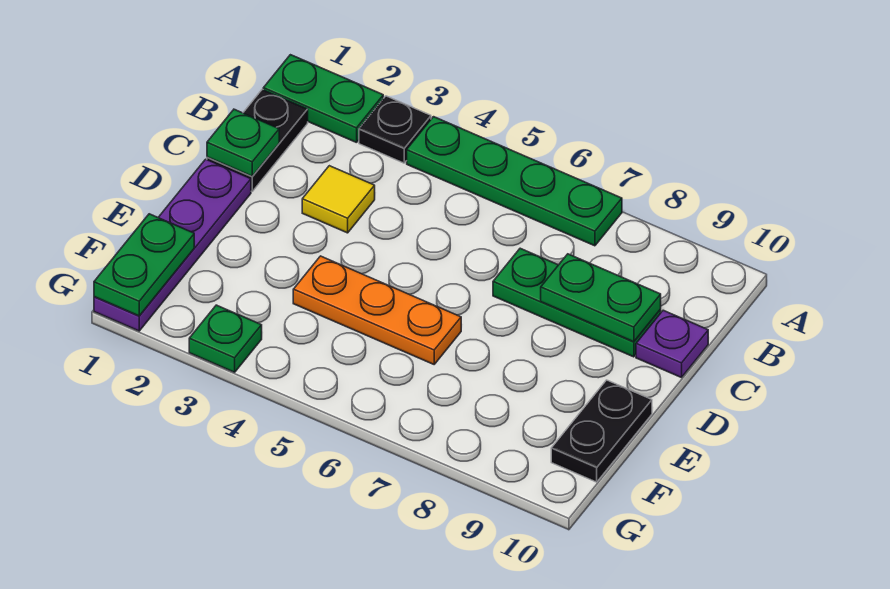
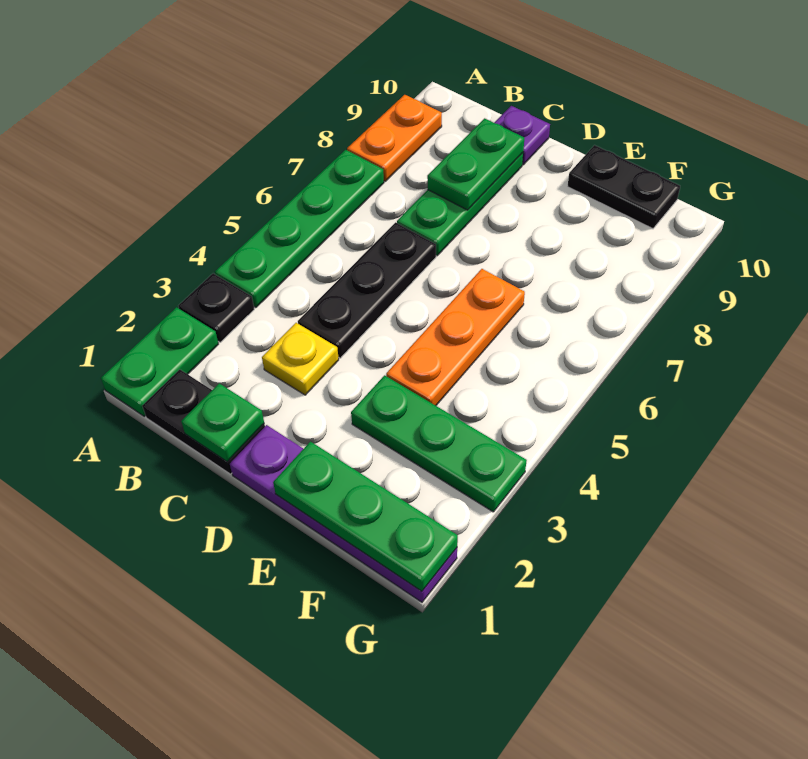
none -> orange 1x2 plate [347,95,442,181]
yellow 1x1 tile [302,166,375,233] -> yellow 1x1 plate [262,323,339,395]
none -> black 1x3 plate [298,222,436,358]
green 1x2 plate [94,214,194,316] -> green 1x3 plate [273,442,458,591]
green 1x1 plate [189,305,262,372] -> green 1x3 plate [351,375,527,512]

